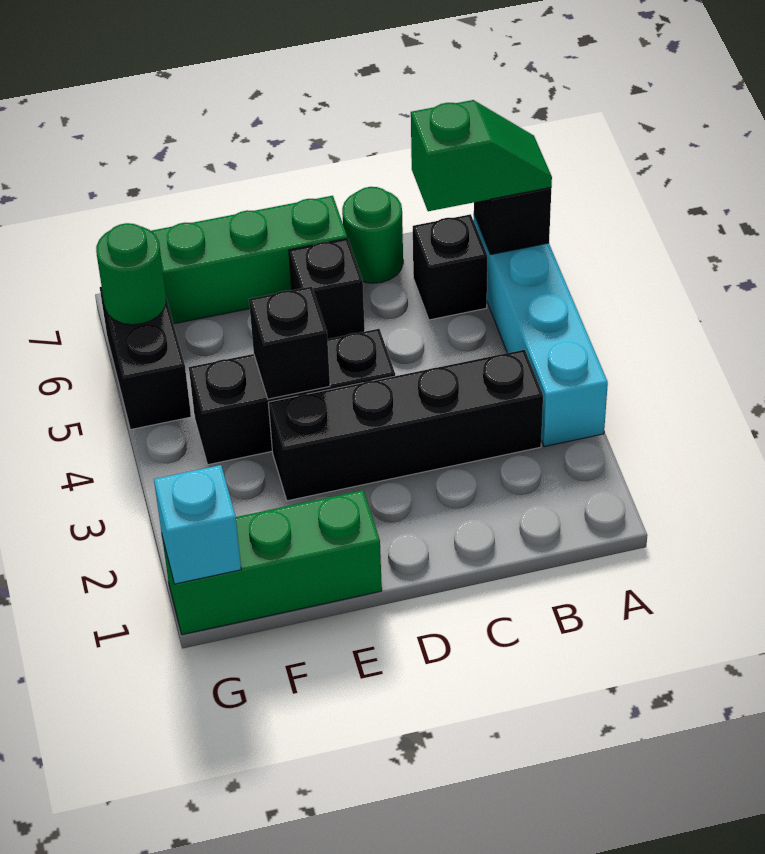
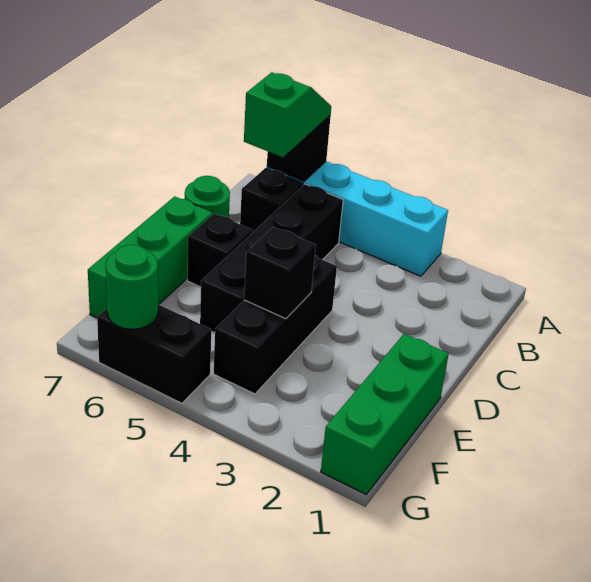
black 1x4 brick [268,350,543,501] -> black 1x4 brick moved to [200,184,343,333]
cyan 1x1 brick [154,465,241,584] -> none

